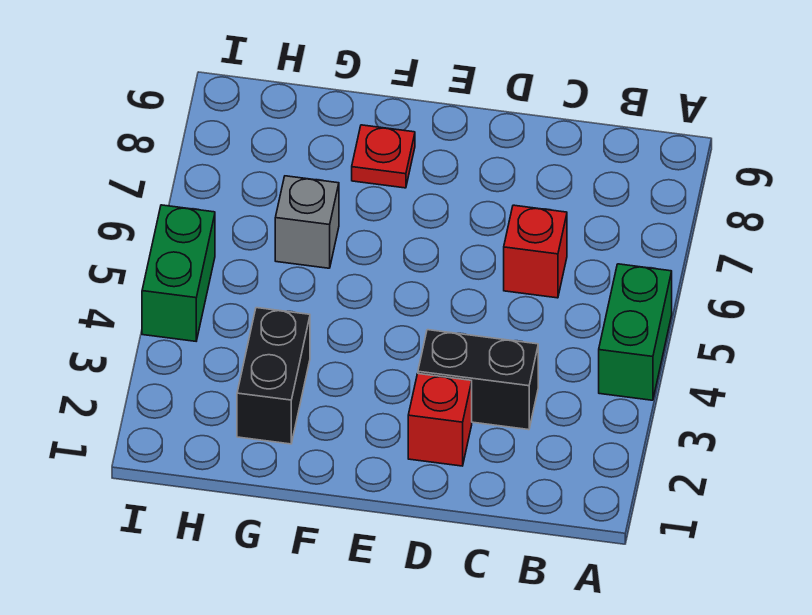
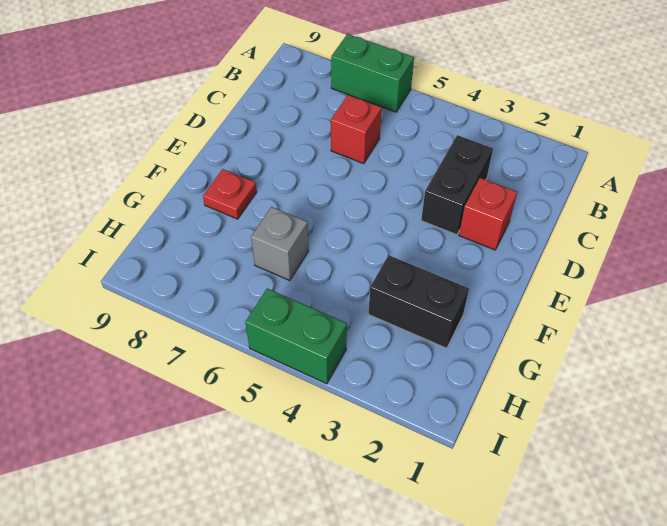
green 1x2 brick [599,264,672,400] -> green 1x2 brick moved to [331,34,414,112]

